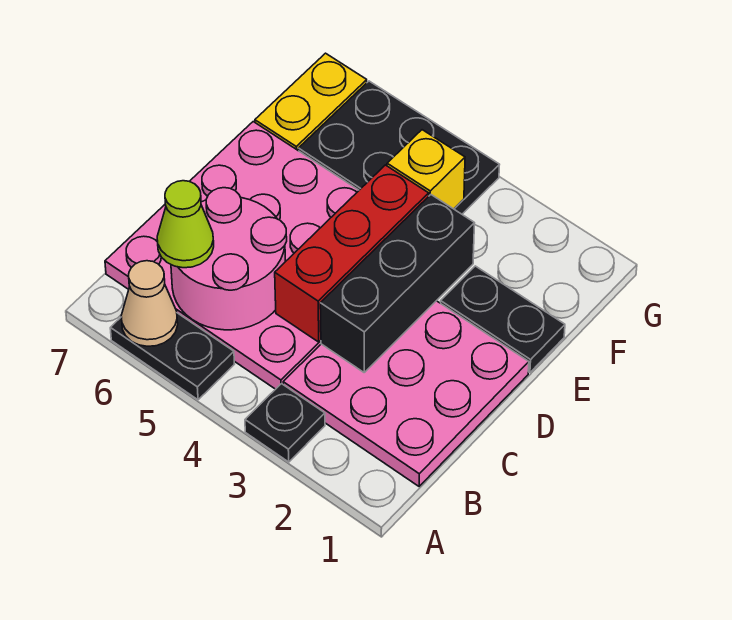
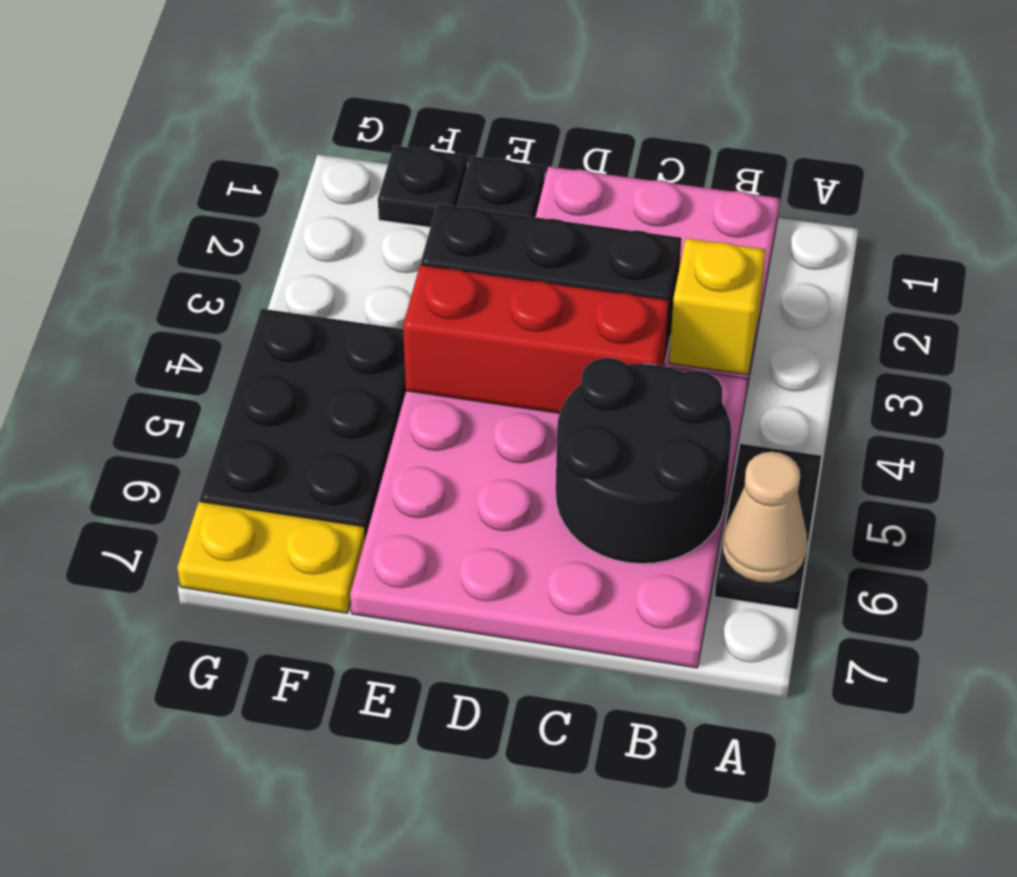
black 1x1 plate [245,384,325,462] -> black 1x1 plate moved to [378,146,467,227]
pink 2x2 round brick [171,188,287,330] -> black 2x2 round brick [556,358,732,564]
lime 1x1 cone [157,181,214,268] -> none
yellow 1x1 brick [387,130,465,209] -> yellow 1x1 brick moved to [669,238,766,375]

